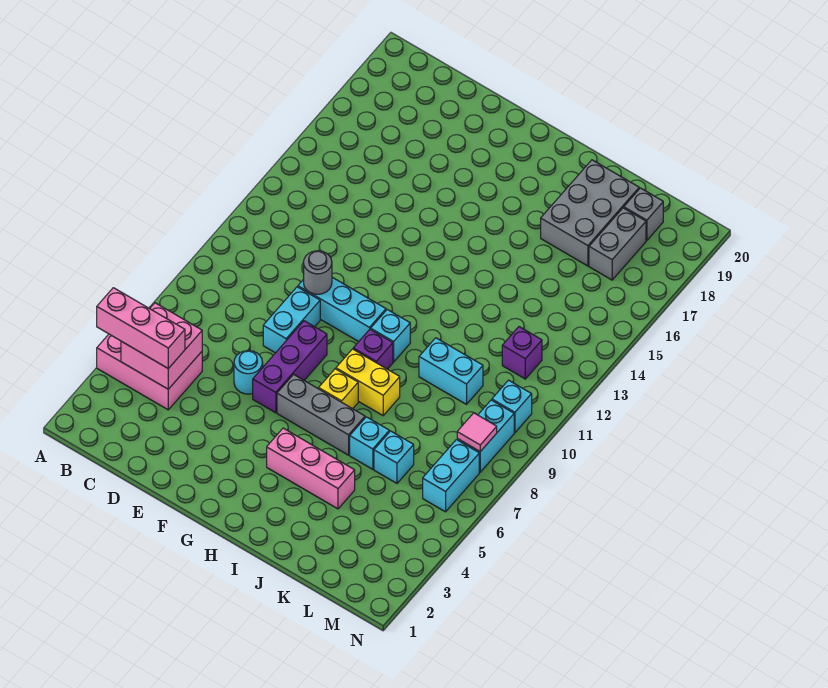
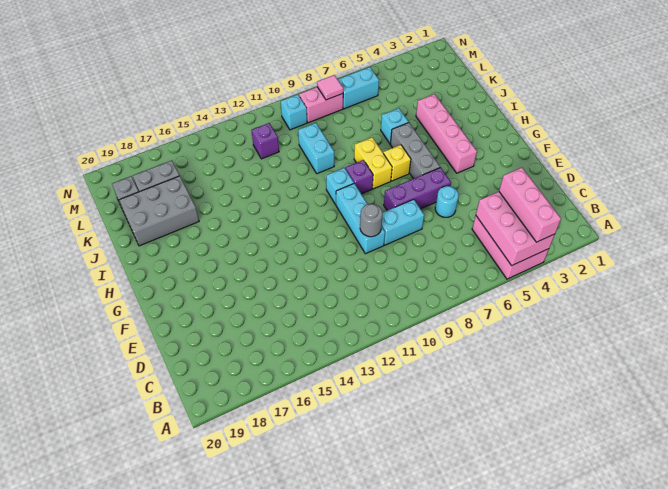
pink 2x2 brick [121,303,202,389] -> pink 2x3 brick [476,192,555,266]
pink 1x3 brick [267,428,355,509] -> pink 1x4 brick [416,94,477,173]
cyan 1x1 brick [374,431,414,483] -> none
cyan 1x2 brick [457,400,514,472] -> pink 1x2 brick [299,87,343,123]

